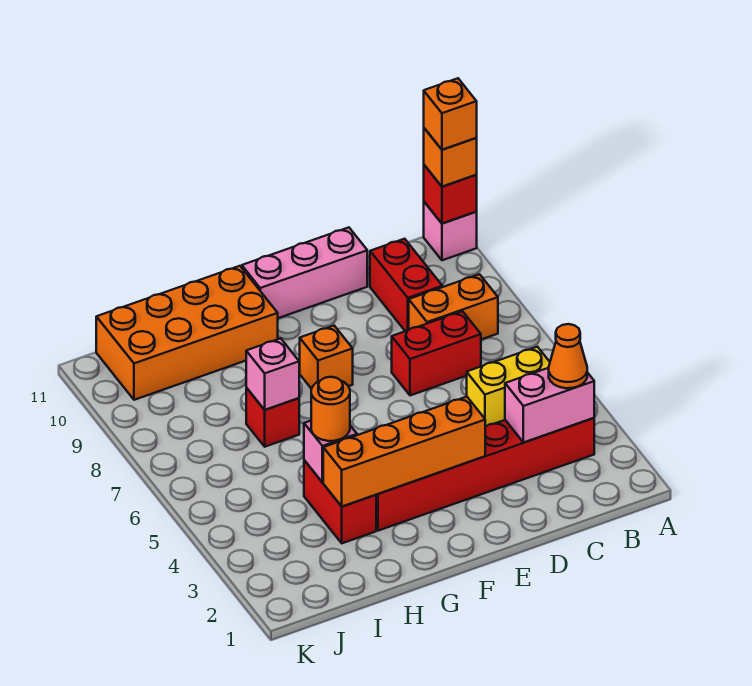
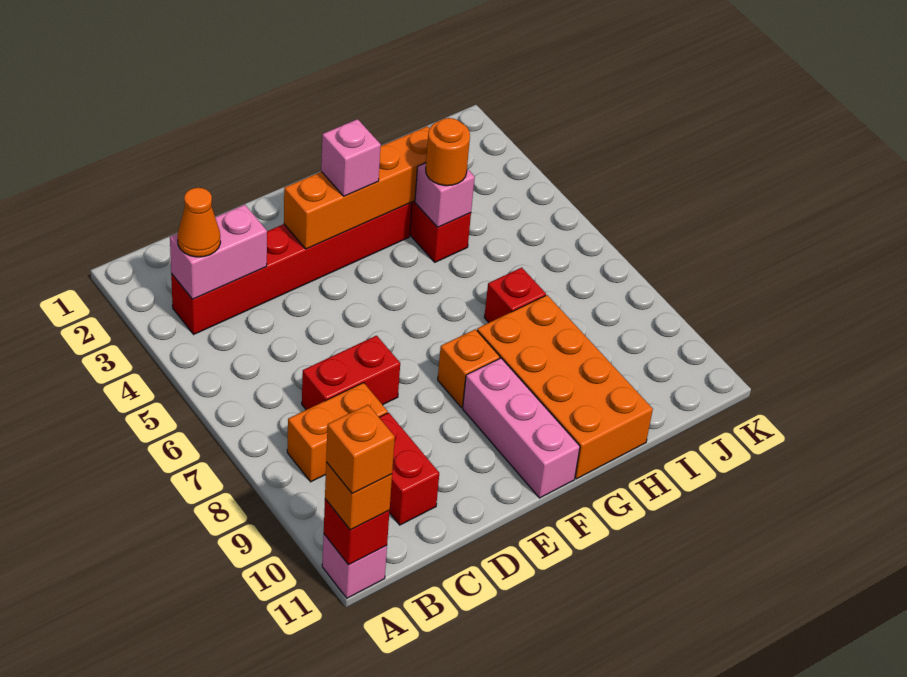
yellow 1x2 brick [467,347,550,427] -> none
pink 1x3 brick [242,227,367,318] -> pink 1x3 brick turned to [463,358,580,498]
orange 2x4 brick [96,266,278,400] -> orange 2x4 brick turned to [477,295,653,479]
pink 1x1 brick [246,338,299,410] -> pink 1x1 brick moved to [321,119,381,196]

